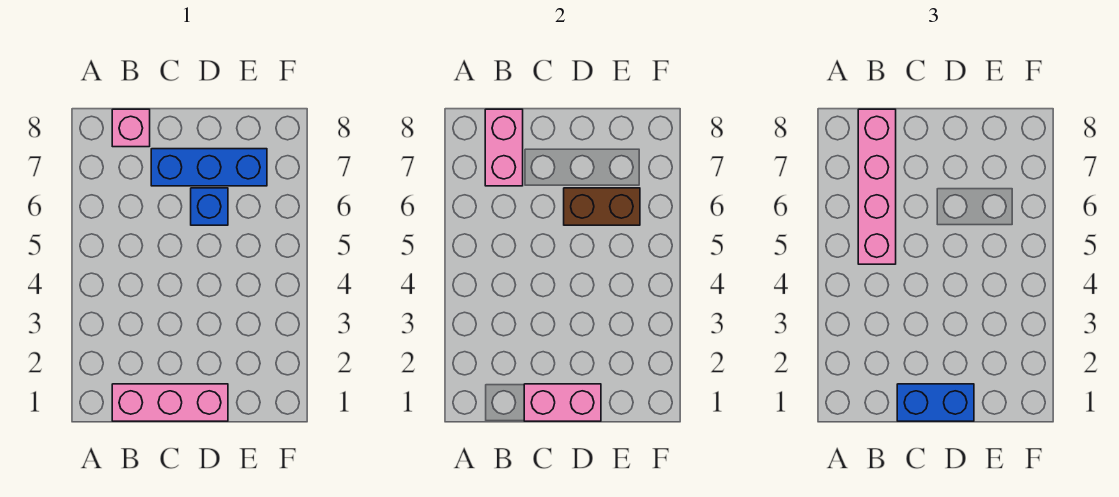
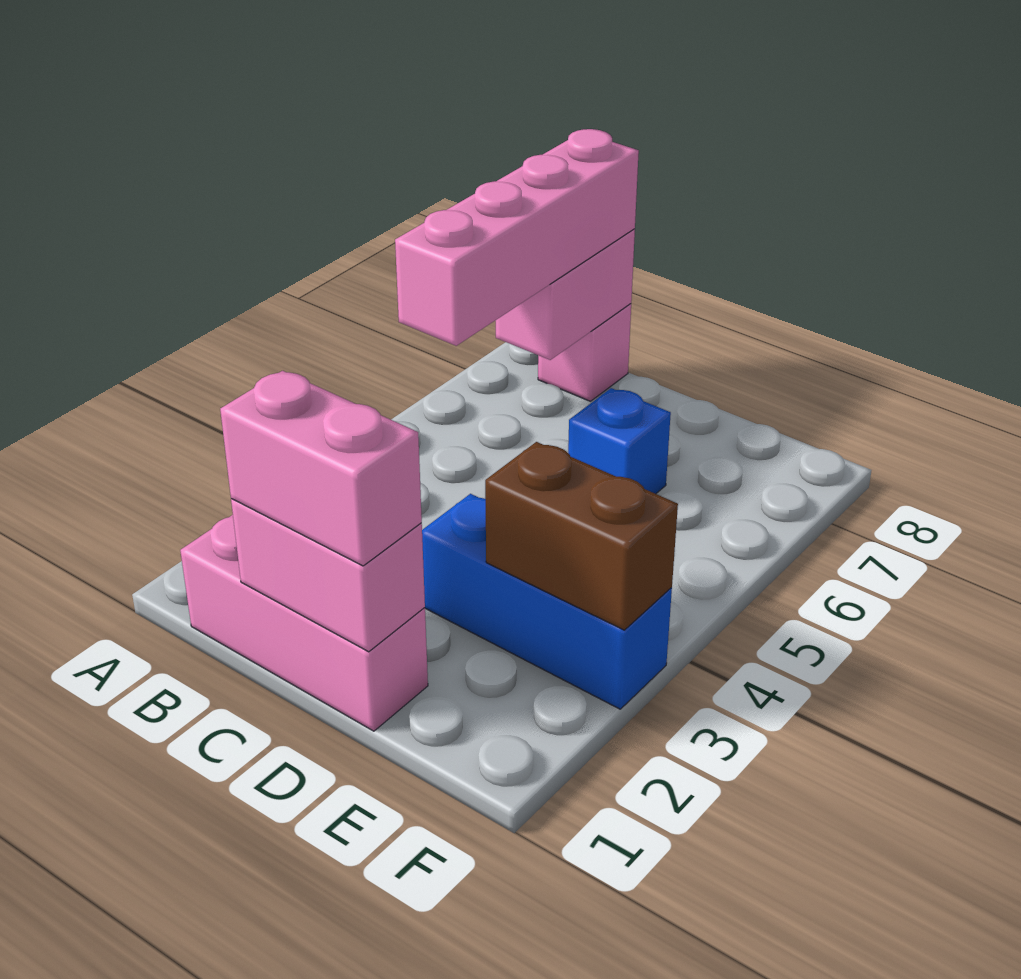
blue 1x2 brick [897,384,974,421] -> pink 1x2 brick [220,371,422,566]
blue 1x3 brick [151,149,267,186] -> blue 1x3 brick moved to [422,494,672,709]
brown 1x2 brick [564,188,640,225] -> brown 1x2 brick moved to [485,442,678,630]

